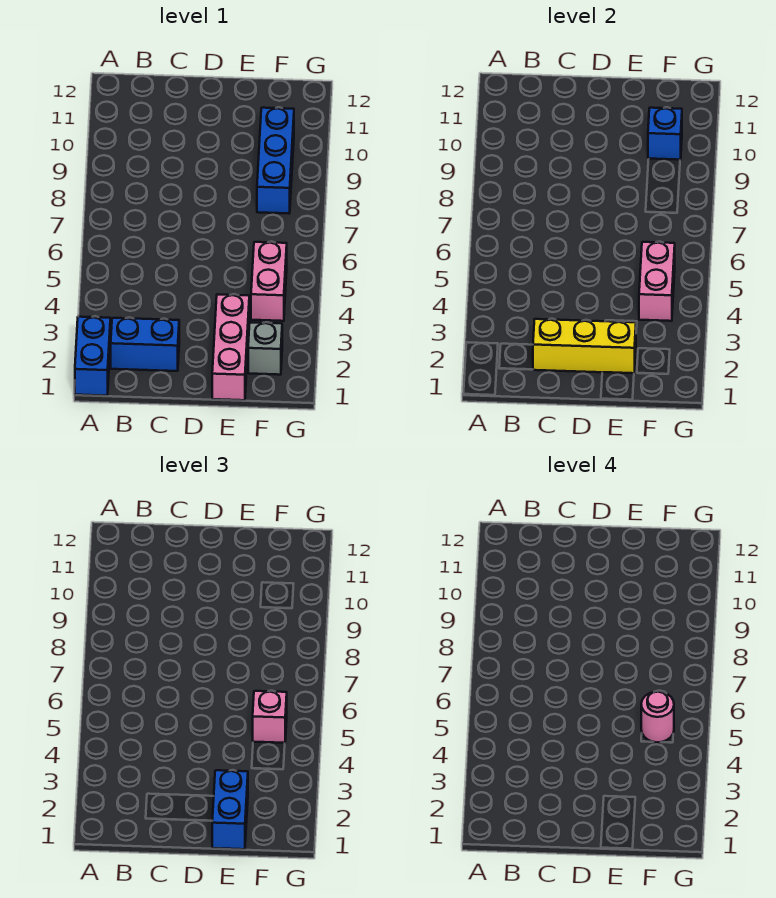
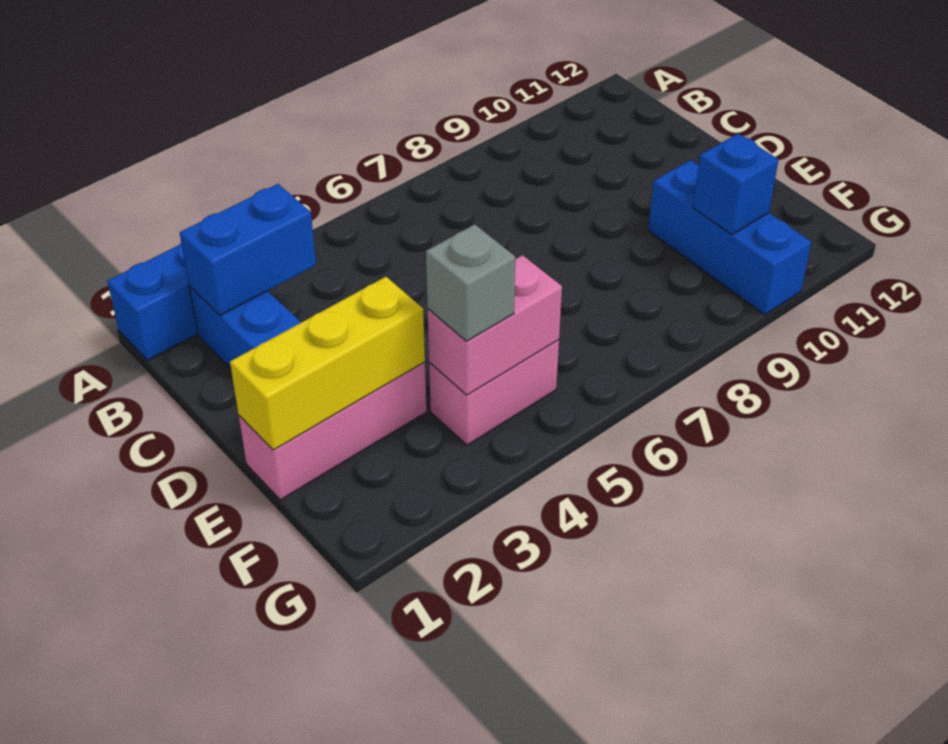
yellow 1x3 brick [533,319,636,373] -> yellow 1x3 brick turned to [230,277,425,450]
blue 1x2 brick [212,770,248,849] -> blue 1x2 brick moved to [180,184,316,316]
grey 1x1 brick [248,322,282,375] -> grey 1x1 brick moved to [426,224,515,341]
pink 1x1 brick [253,691,287,743] -> none
pink 1x1 round brick [641,692,674,742] -> none
blue 1x3 brick [257,108,294,214] -> blue 1x3 brick turned to [648,160,811,315]

